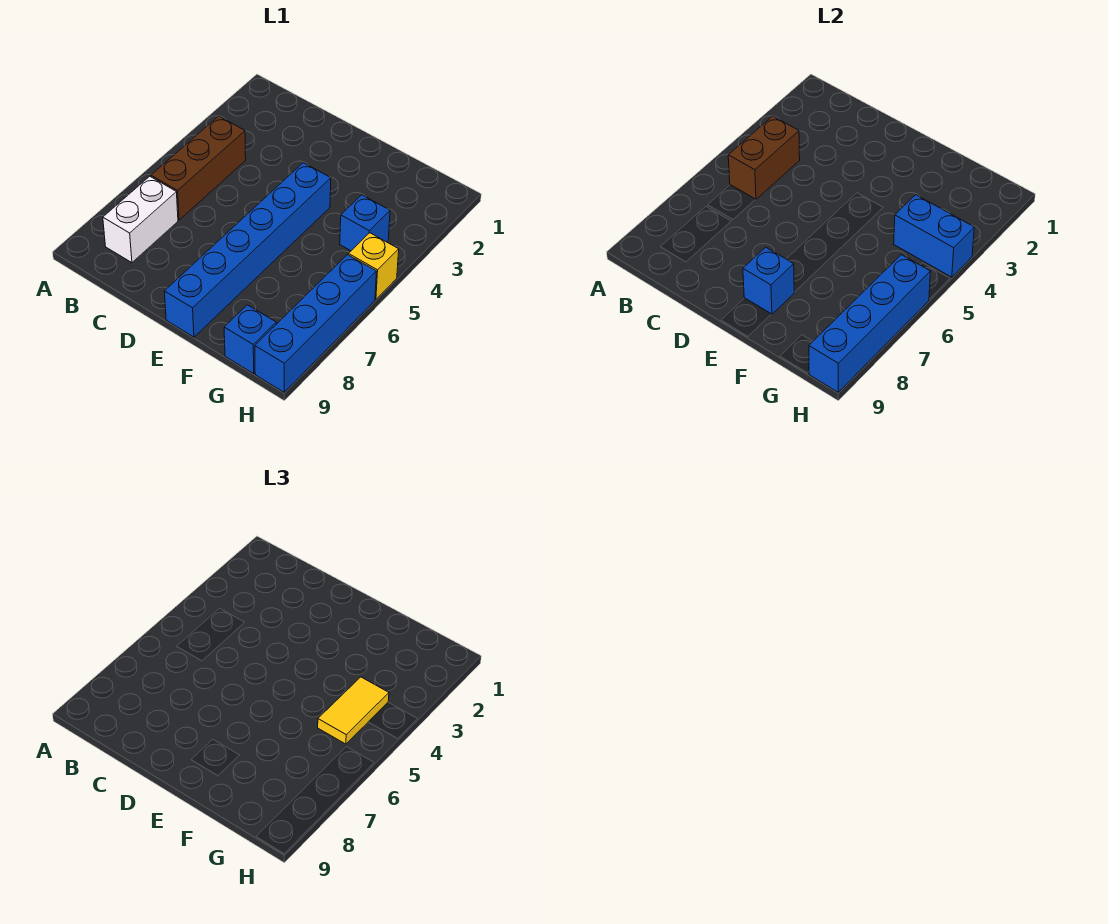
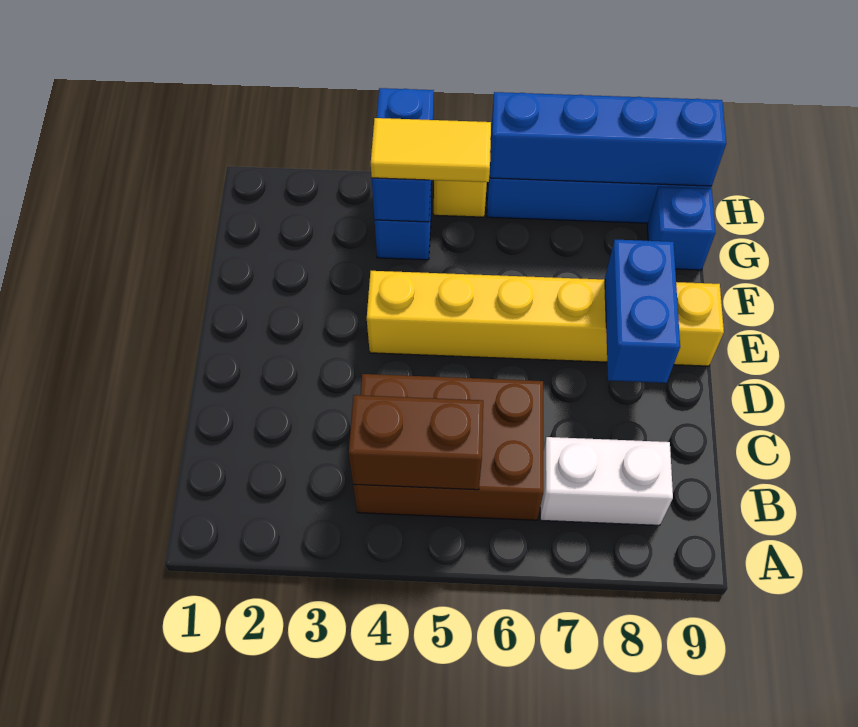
brown 1x3 brick [151,116,246,220] -> brown 2x3 brick [353,374,543,520]
blue 1x6 brick [164,163,331,337] -> yellow 1x6 brick [367,271,724,366]
blue 1x1 brick [743,247,794,314] -> blue 1x2 brick [605,240,680,383]

